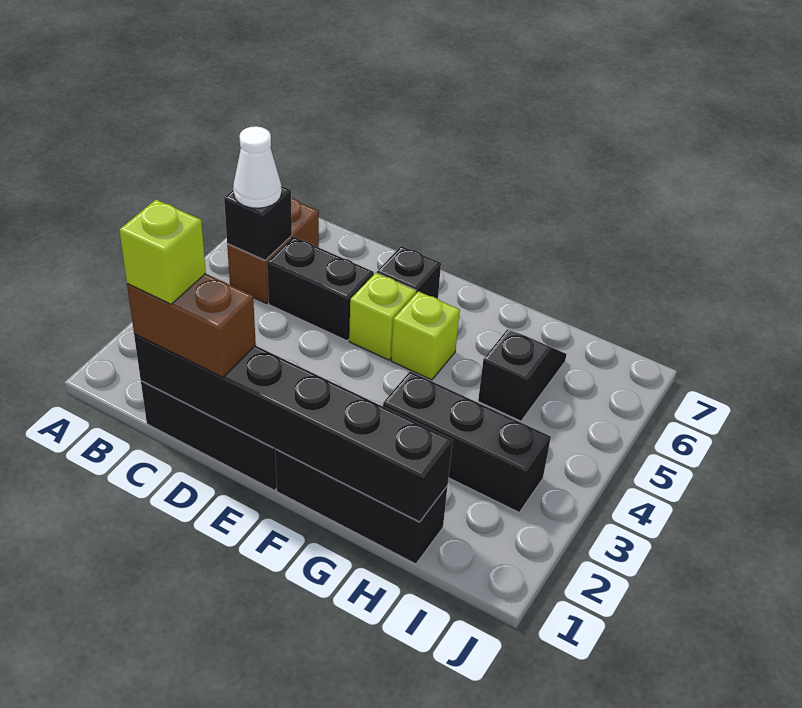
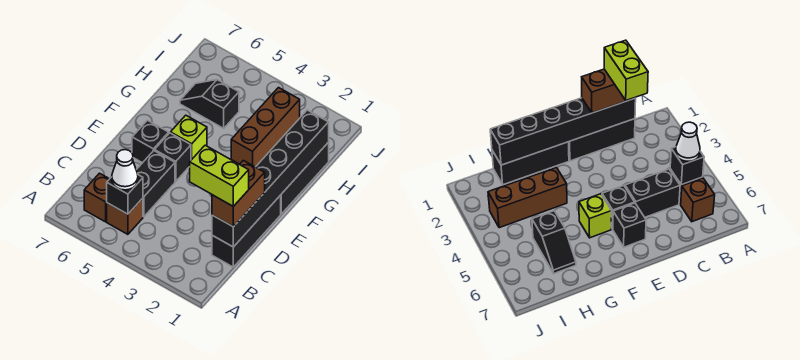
lime 1x1 brick [119,200,206,304] -> lime 1x2 brick [190,145,249,206]
lime 1x1 brick [349,273,416,360] -> black 1x1 brick [155,133,191,181]
black 1x3 brick [383,371,551,512] -> brown 1x3 brick [231,88,300,167]

